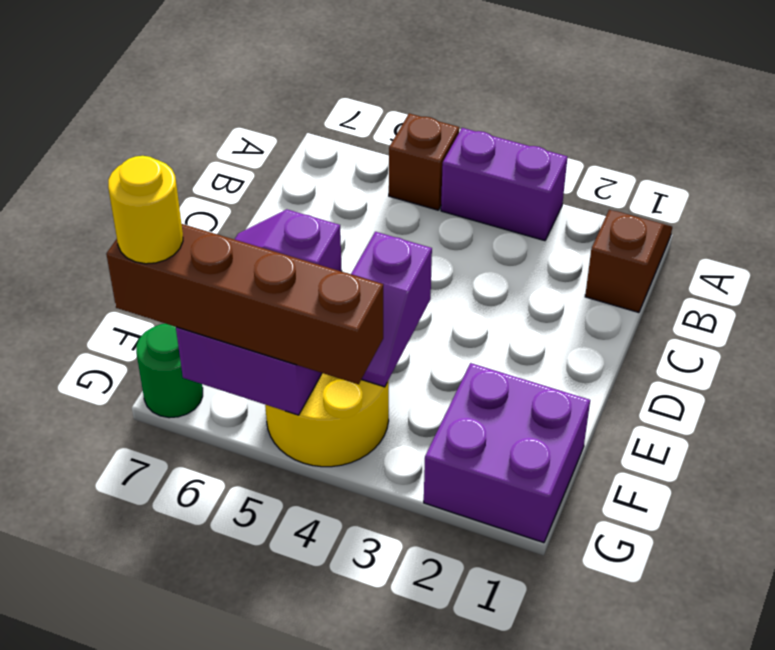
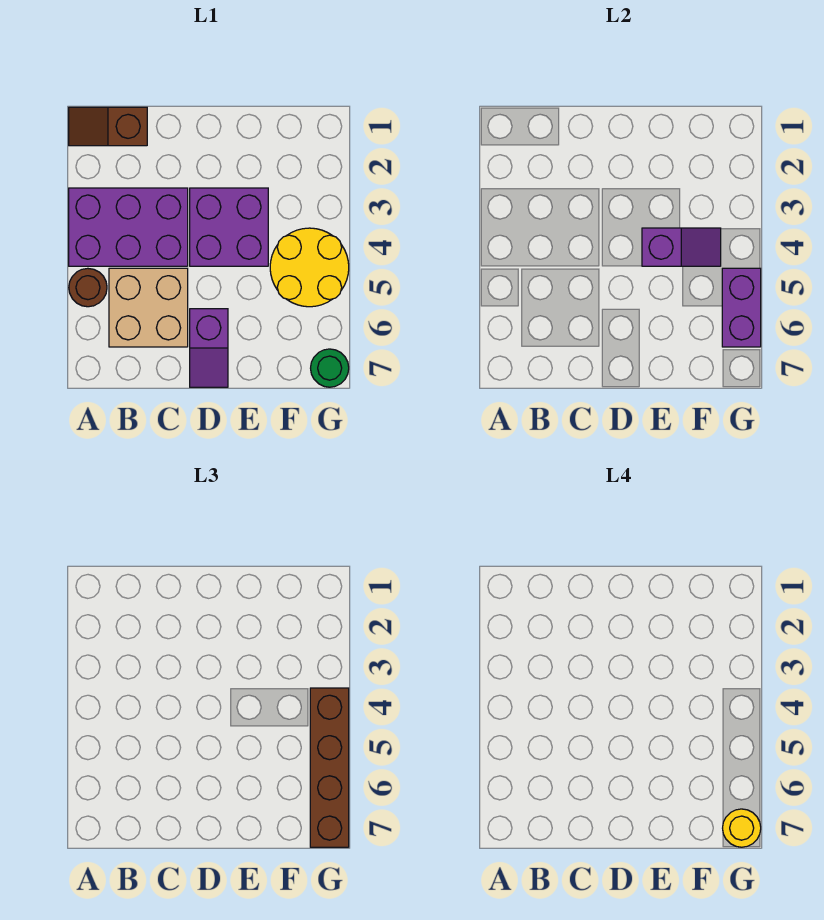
purple 1x2 brick [441,128,568,241] -> purple 2x3 brick [69,188,188,266]
brown 1x1 brick [389,113,459,210] -> brown 1x1 round brick [69,268,107,307]
none -> tan 2x2 brick [109,268,188,347]
purple 2x2 brick [424,363,590,543] -> purple 2x2 brick moved to [190,188,268,266]

